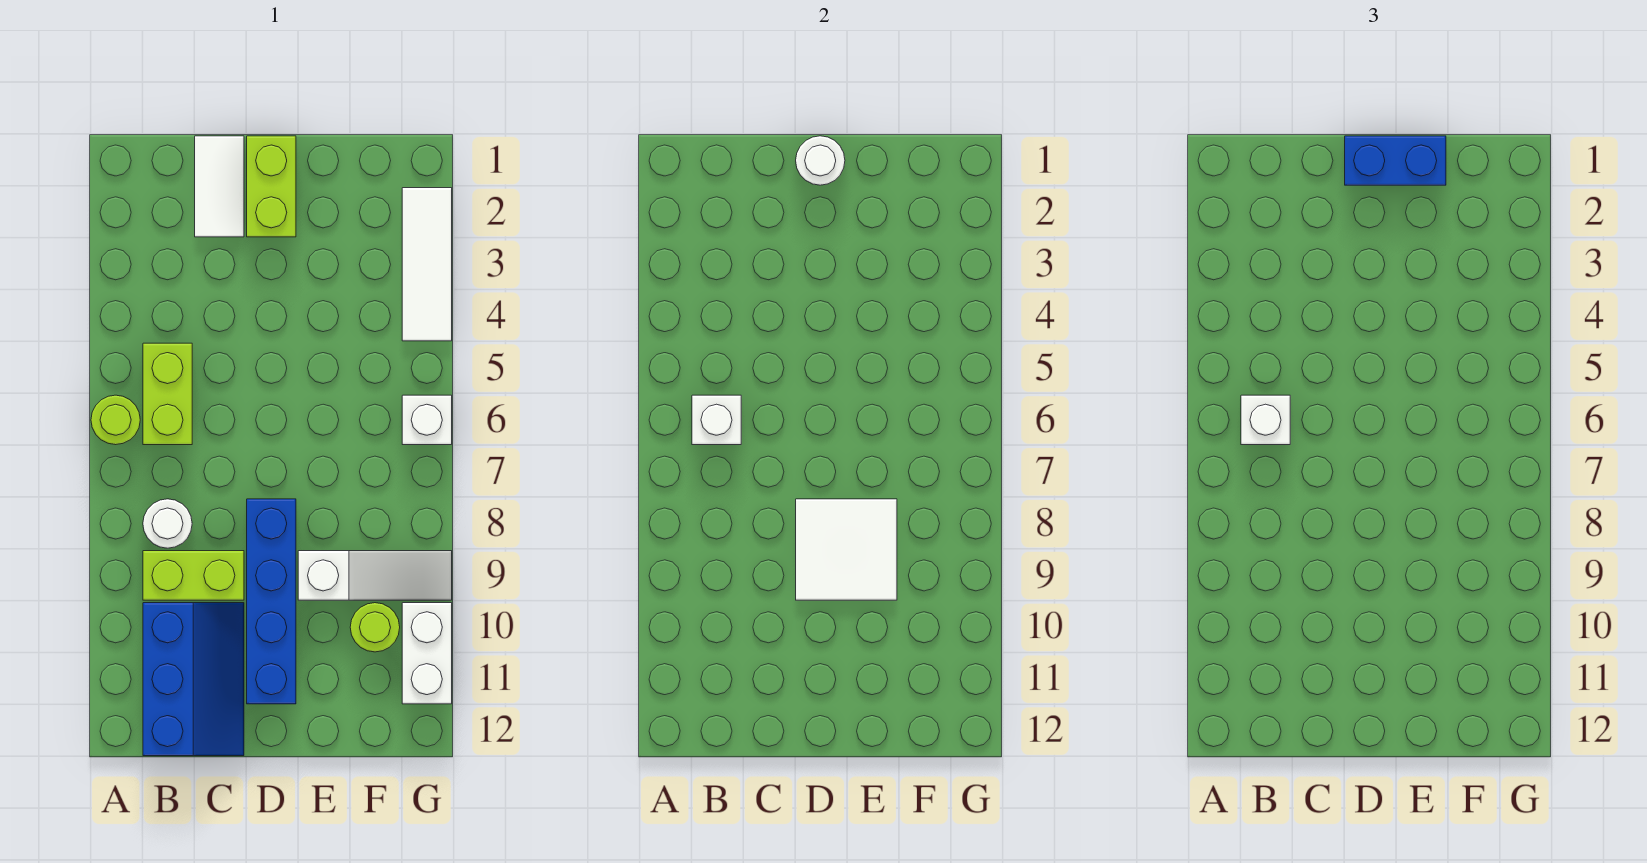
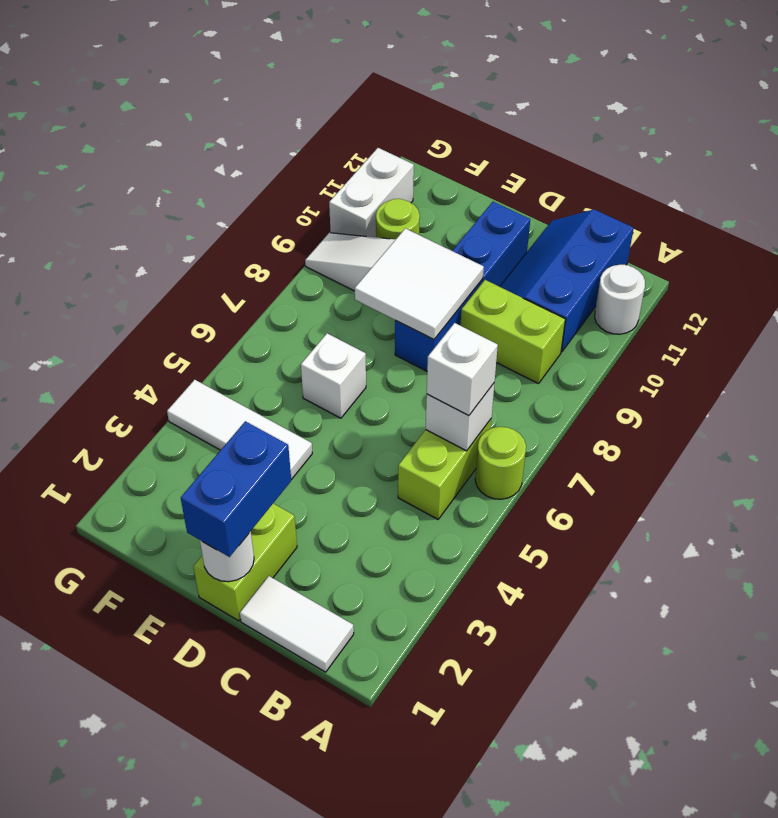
white 1x1 round brick [143,499,192,548] -> white 1x1 round brick moved to [595,265,645,334]
white 1x2 tile [195,136,244,237] -> white 1x2 tile turned to [240,576,354,672]
blue 1x2 brick [1345,136,1446,185] -> blue 1x2 brick turned to [181,421,291,557]
white 1x3 tile [402,188,452,341] -> white 1x3 tile turned to [167,380,312,480]
white 1x1 brick [402,395,452,445] -> white 1x1 brick moved to [301,333,366,418]

